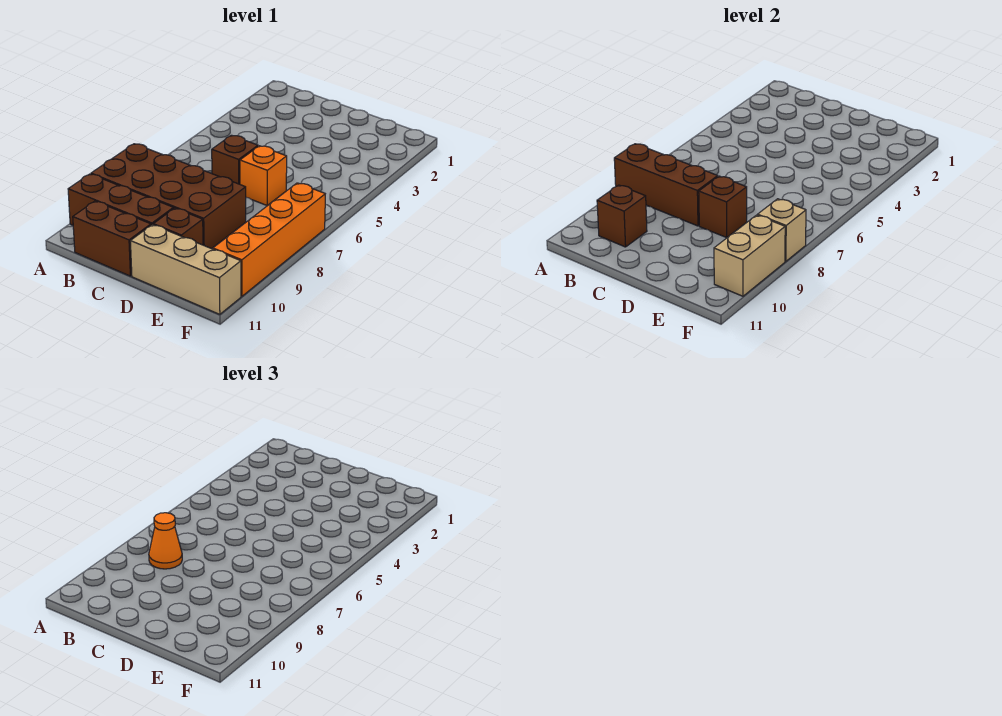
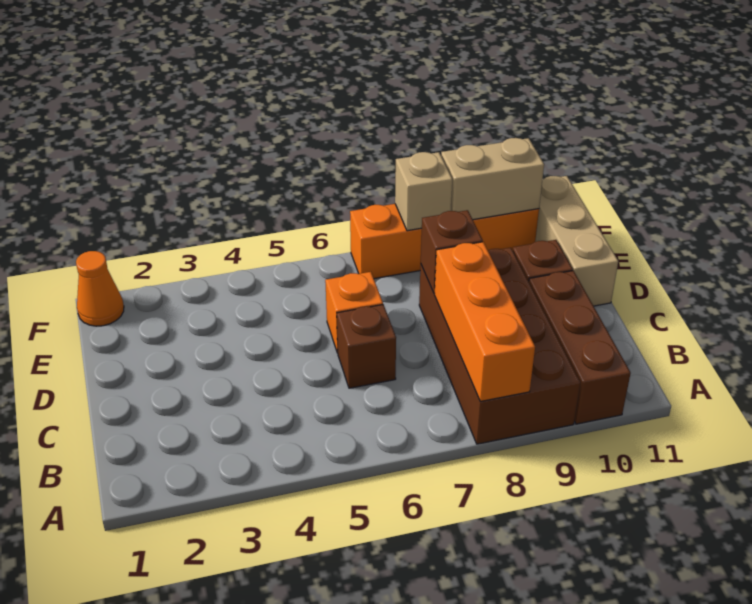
brown 1x3 brick [614,144,718,226] -> orange 1x3 brick [434,242,535,401]
orange 1x1 cone [149,513,182,569] -> orange 1x1 cone moved to [76,251,124,326]
brown 1x1 brick [597,185,647,247] -> none
brown 1x2 brick [73,201,151,276] -> none

